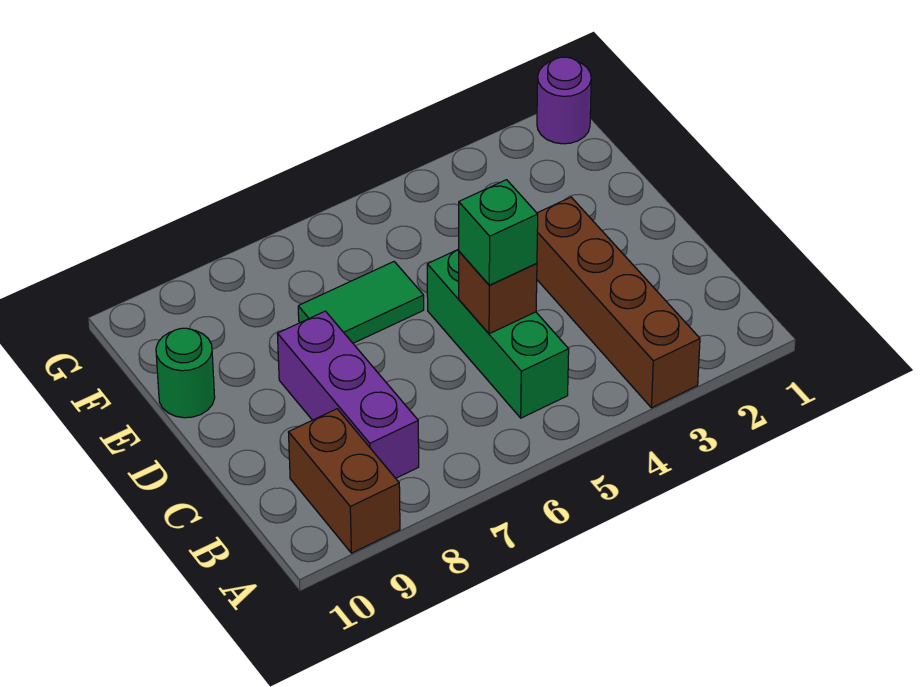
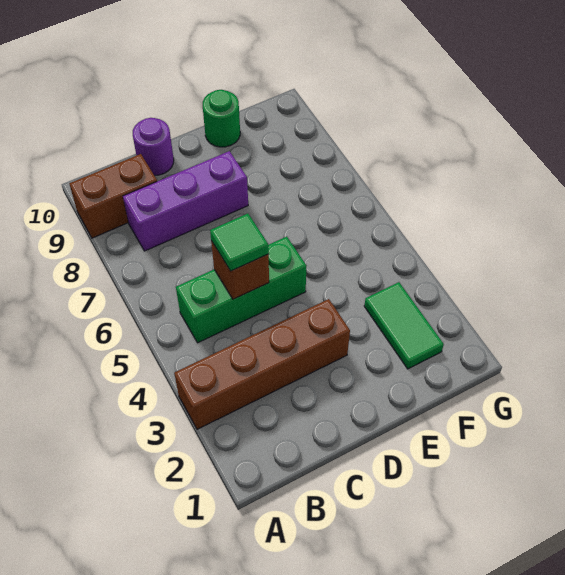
green 1x1 brick [459,180,538,285] -> green 1x1 tile [210,214,269,271]
green 1x2 tile [298,262,424,343] -> green 1x2 tile moved to [364,282,444,369]
purple 1x1 round brick [537,57,591,144] -> purple 1x1 round brick moved to [133,118,174,175]

